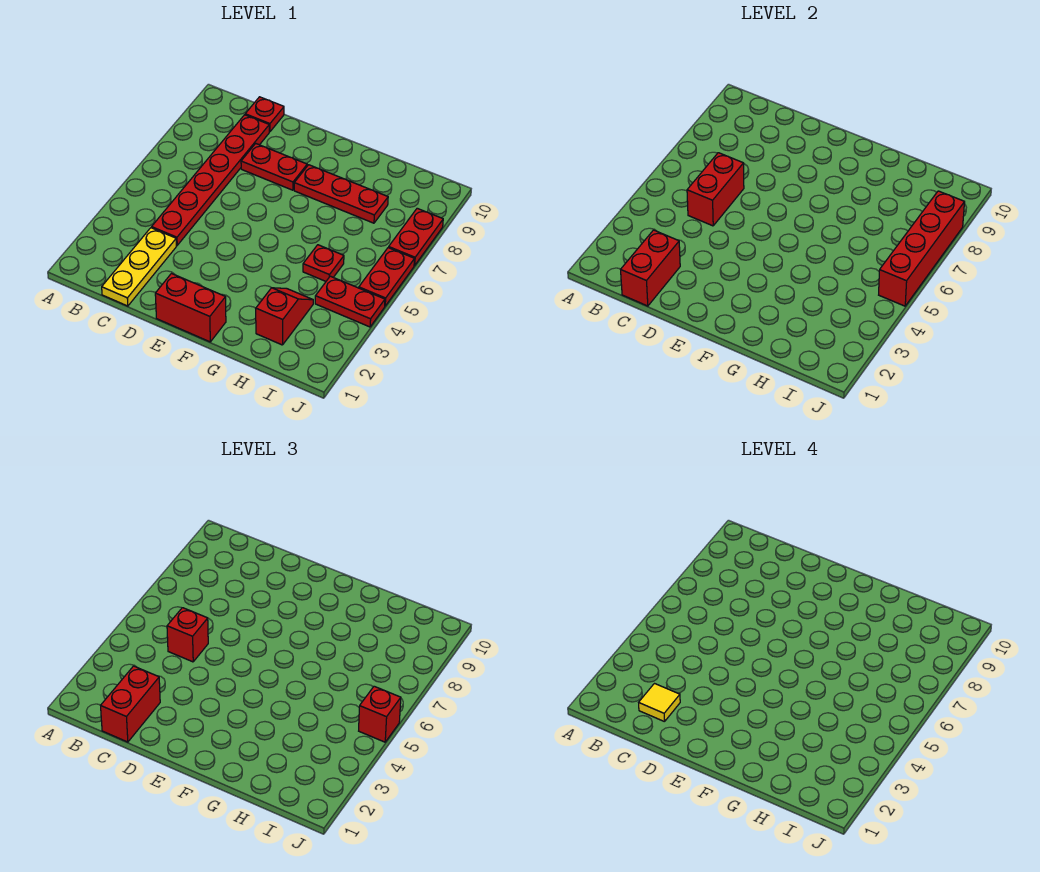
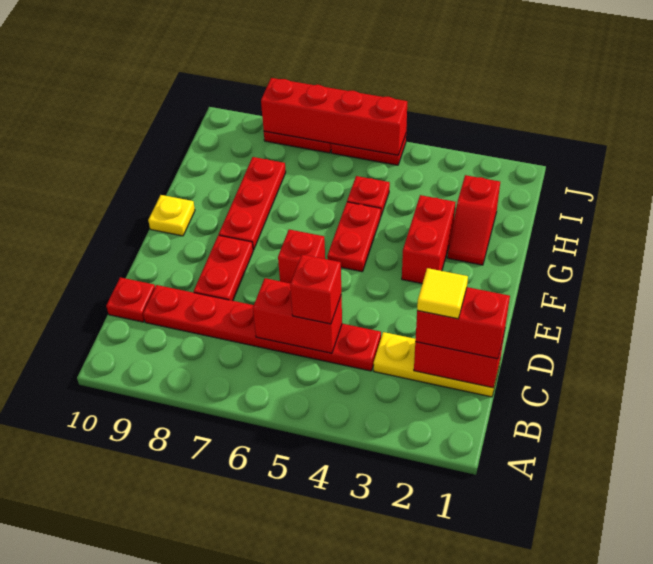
red 1x2 brick [155,274,226,342] -> red 1x2 brick moved to [402,195,455,284]
none -> yellow 1x1 plate [148,195,195,236]
red 1x2 slope [256,288,313,345] -> red 1x2 slope turned to [447,175,500,265]
red 1x2 plate [315,276,385,327] -> red 1x2 plate moved to [327,202,381,272]
red 1x1 brick [359,686,401,742] -> red 1x1 brick moved to [278,230,325,283]

